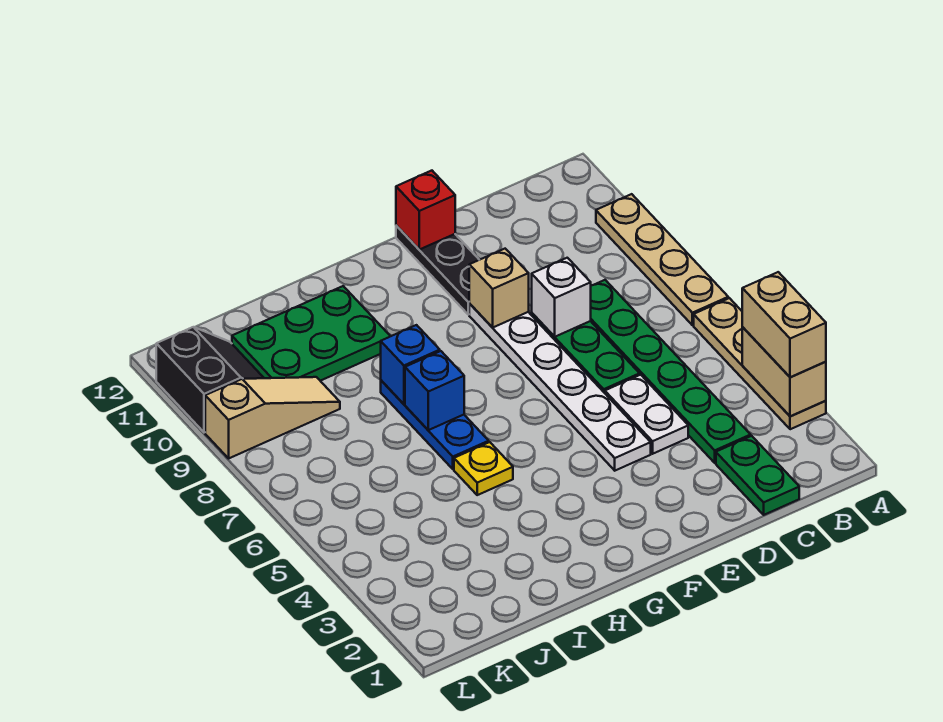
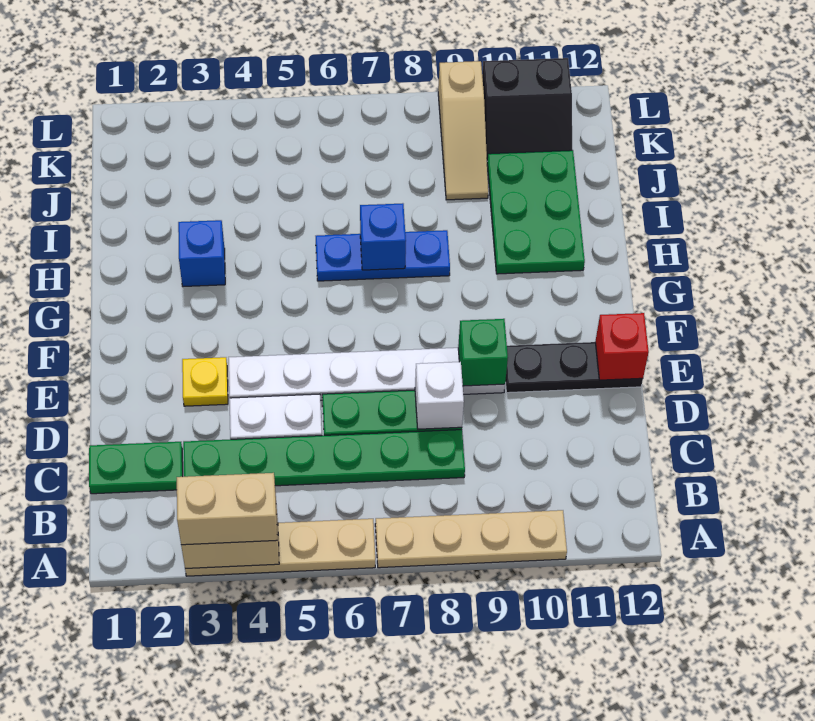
tan 1x1 brick [469,249,529,328] -> green 1x1 brick [458,319,508,386]
yellow 1x1 plate [454,442,513,495] -> yellow 1x1 plate moved to [182,357,228,406]
blue 1x1 brick [381,325,440,404] -> blue 1x1 brick moved to [178,220,225,287]

